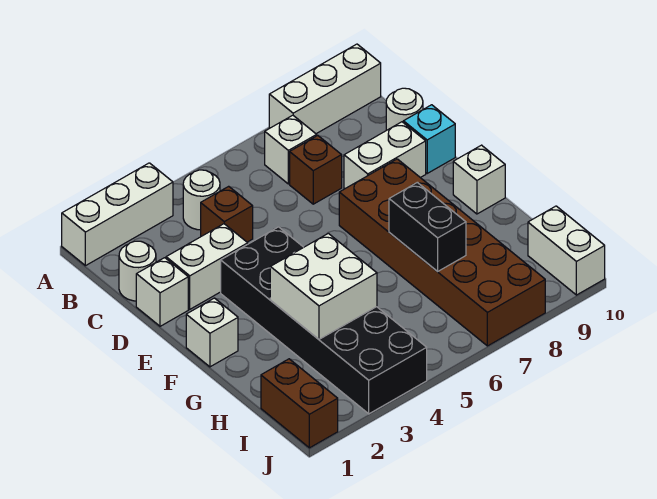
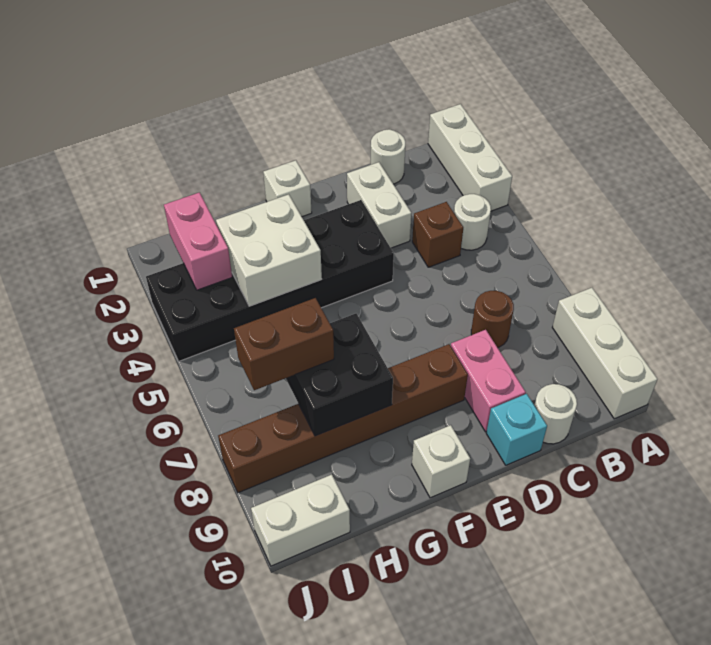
white 1x1 brick [265,115,317,184] -> none
brown 1x1 brick [290,136,342,204] -> brown 1x1 round brick [471,291,514,348]
white 1x1 brick [136,258,188,326] -> none
white 1x2 brick [344,122,426,189] -> pink 1x2 brick [451,330,526,432]
brown 2x6 brick [339,159,545,346] -> brown 1x6 brick [218,344,468,493]
black 1x2 brick [389,182,466,272] -> black 2x2 brick [286,314,393,436]
brown 1x2 brick [261,359,338,448] -> brown 1x2 brick moved to [234,298,334,390]
none -> pink 1x2 brick [164,192,232,290]

